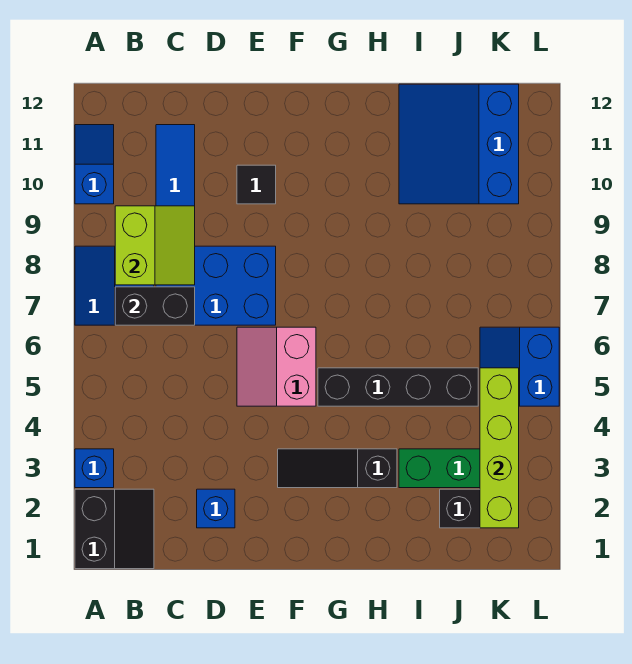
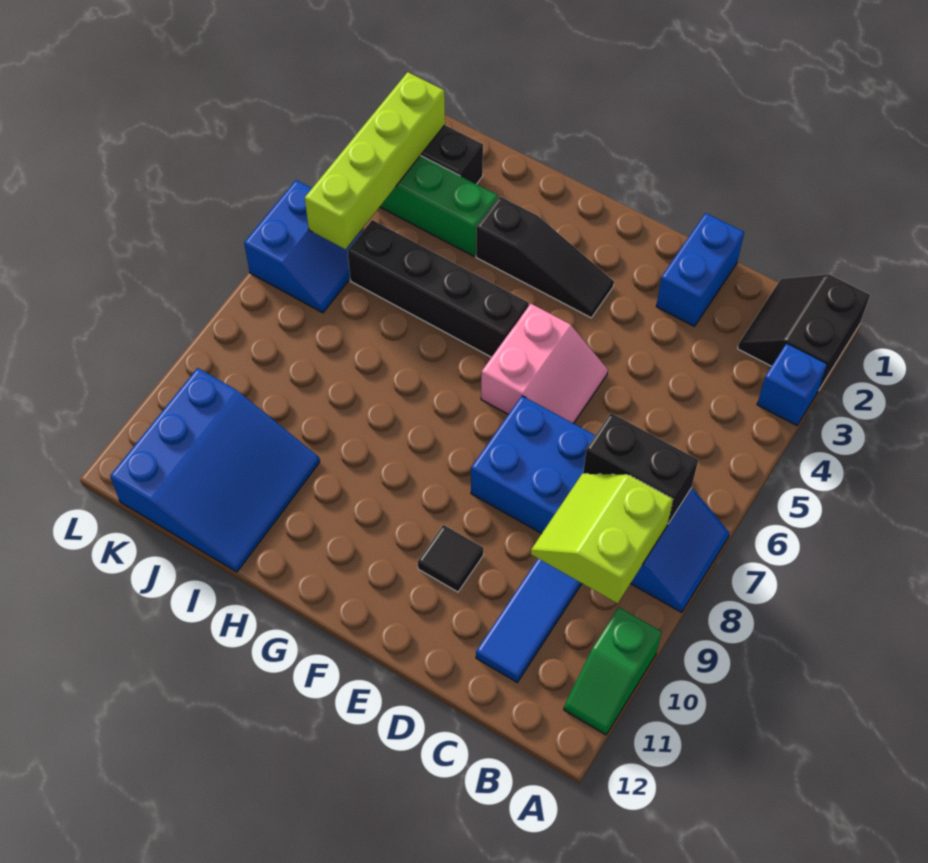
blue 1x2 slope [75,125,114,204] -> green 1x2 slope [564,607,662,735]
blue 1x1 brick [197,489,235,528] -> blue 1x2 brick [656,213,744,326]

